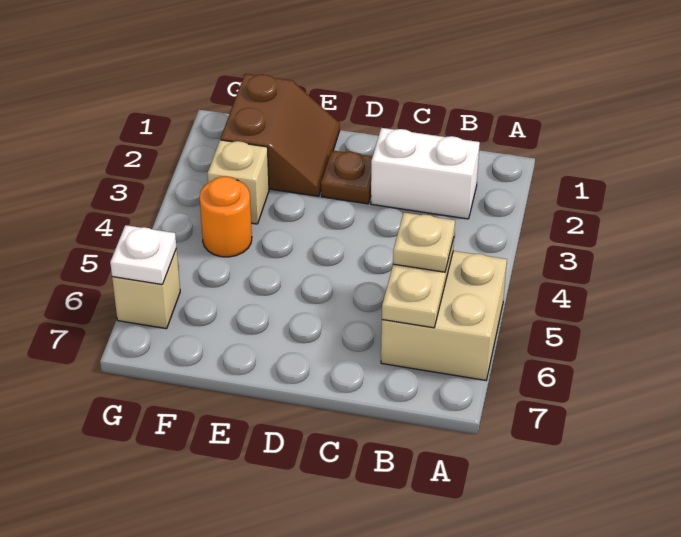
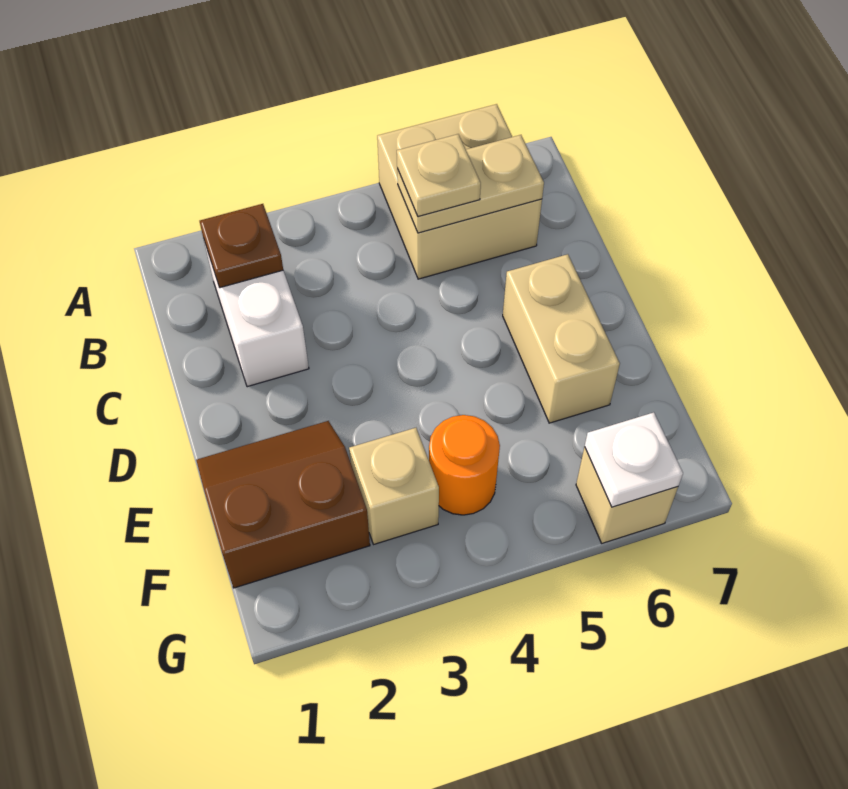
brown 1x1 plate [321,150,373,204] -> brown 1x1 plate moved to [200,204,283,288]
none -> tan 1x2 brick [503,254,620,423]

